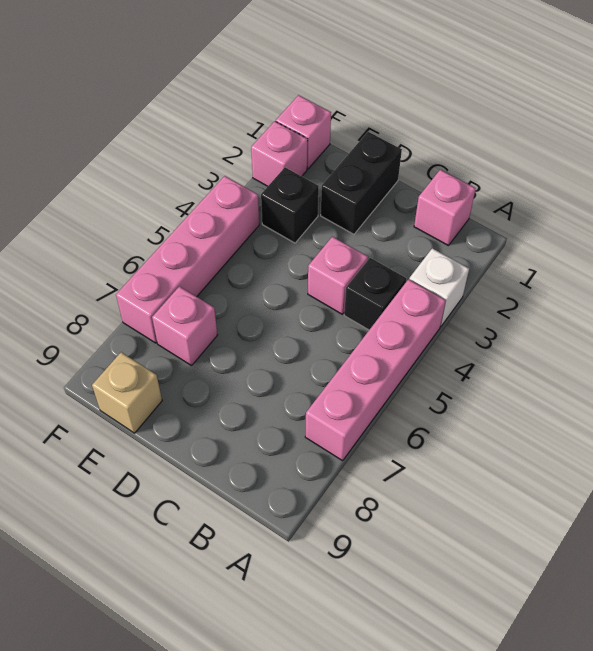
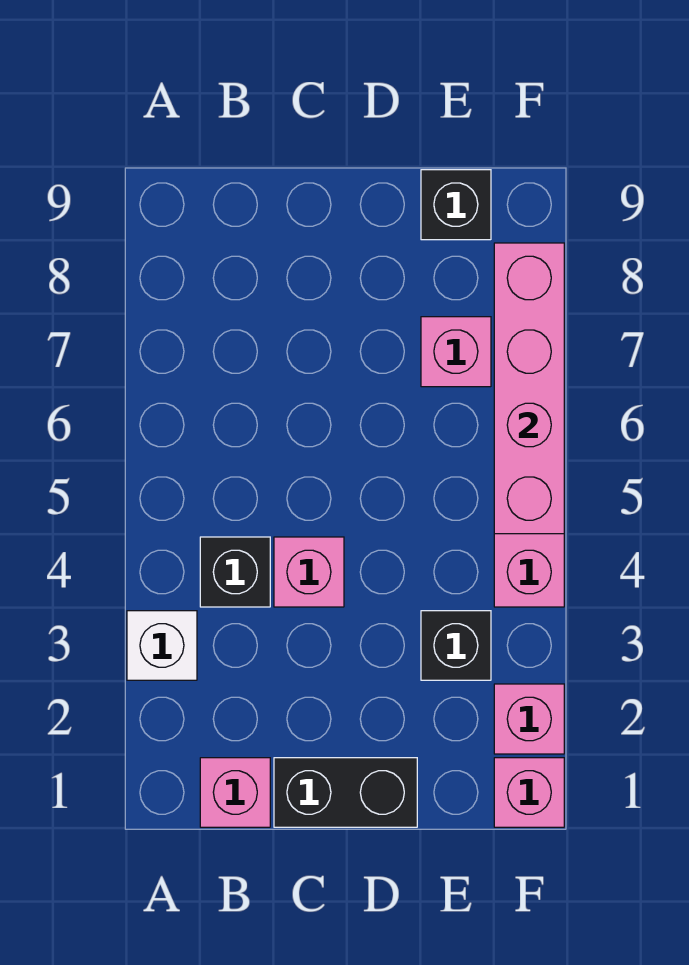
pink 1x4 brick [305,279,446,461] -> pink 1x4 brick moved to [494,243,564,534]
black 1x2 brick [321,132,402,234] -> black 1x2 brick turned to [274,758,417,827]
tan 1x1 brick [92,352,162,433] -> black 1x1 brick [421,170,491,240]

